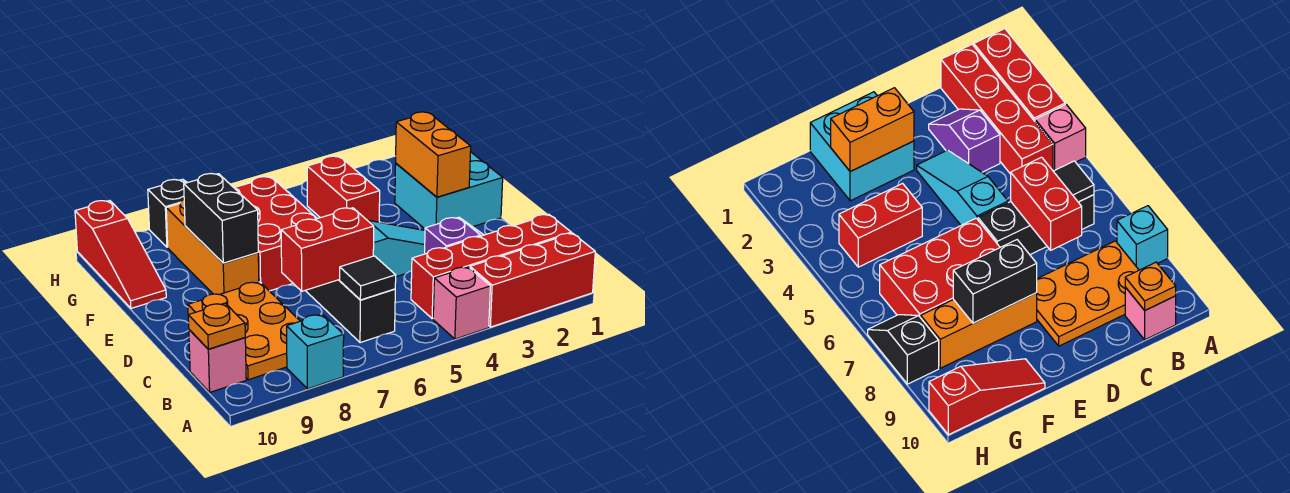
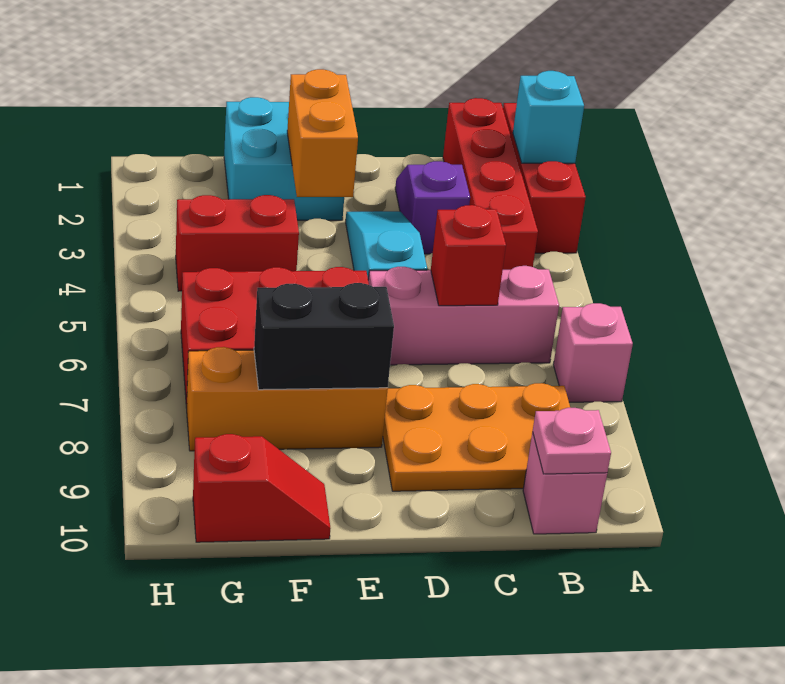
pink 1x1 brick [433,267,490,339] -> pink 1x1 brick moved to [553,303,633,402]
cyan 1x1 brick [287,314,344,389] -> cyan 1x1 brick moved to [513,71,584,163]
black 1x3 brick [305,279,395,343] -> pink 1x3 brick [368,266,559,365]
black 1x1 tile [340,256,396,300] -> none
orange 1x1 plate [188,303,245,349] -> pink 1x1 plate [533,408,611,474]
red 1x2 brick [281,208,374,291] -> red 1x1 brick [431,205,506,306]
orange 1x2 brick [396,112,471,197] -> orange 1x2 brick turned to [287,69,358,197]
red 1x3 slope [75,201,166,308] -> red 1x2 slope [193,434,331,542]
black 1x2 slope [148,179,187,247] -> none

